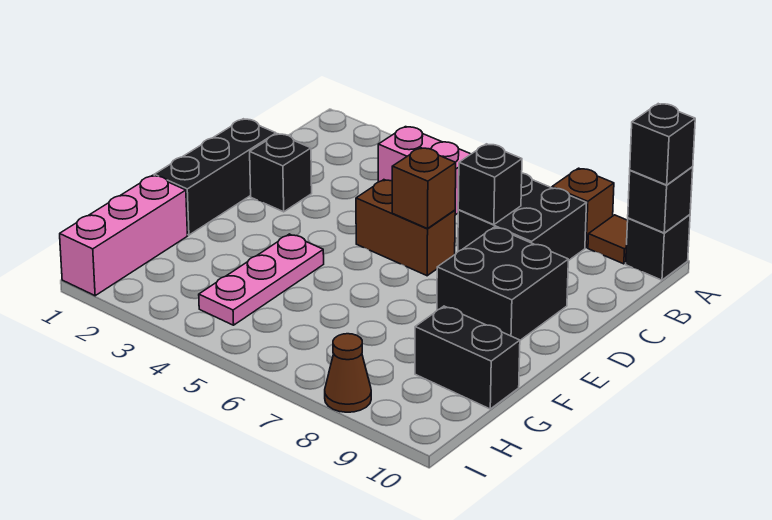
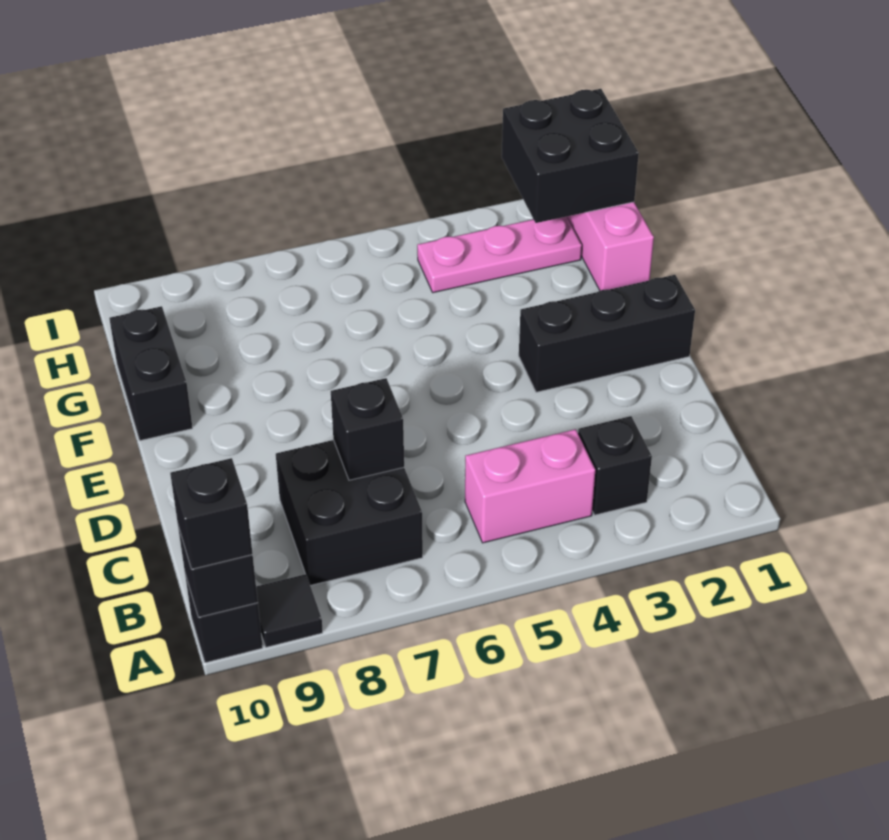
brown 1x1 brick [552,168,614,248] -> none
brown 1x1 tile [588,215,628,264] -> black 1x1 tile [256,574,323,647]
black 1x3 brick [154,119,276,235] -> black 1x3 brick turned to [519,275,695,392]
black 1x1 brick [250,134,312,212] -> black 1x1 brick moved to [578,416,652,515]
brown 1x2 brick [356,180,455,276] -> none
brown 1x1 brick [392,148,456,229] -> none
black 2x2 brick [437,227,568,340] -> black 2x2 brick moved to [502,89,639,223]
pink 1x3 plate [199,234,324,325] -> pink 1x3 plate turned to [417,217,582,293]
black 1x2 brick [415,306,520,409] -> black 1x2 brick turned to [109,306,193,441]
brown 1x1 cone [325,334,371,412] -> none

